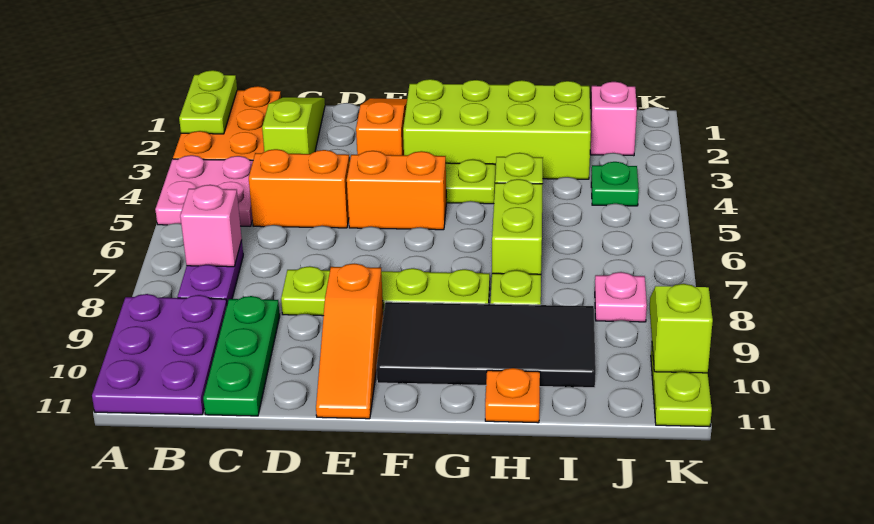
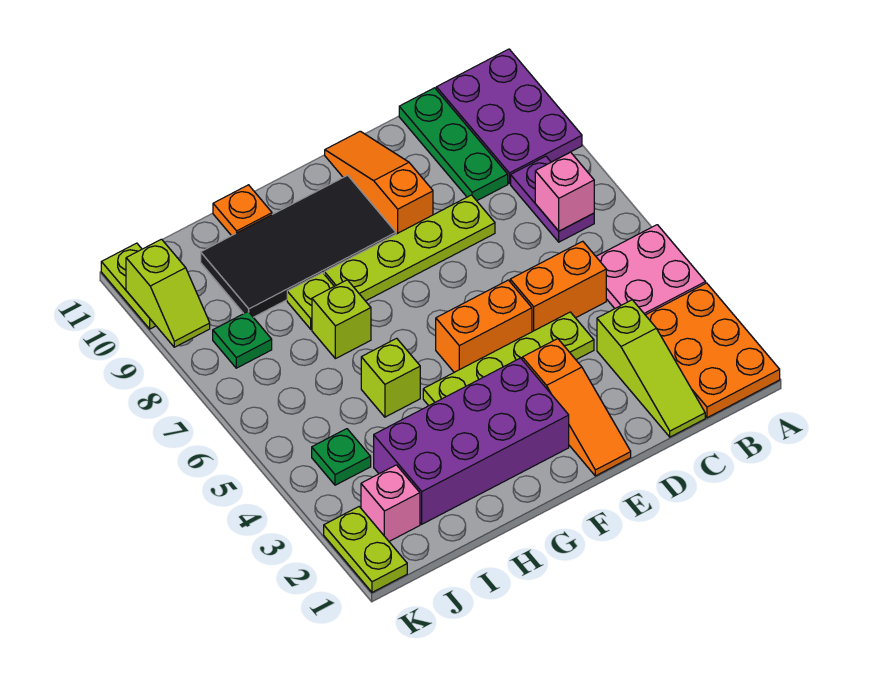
lime 1x2 plate [179,70,237,134] -> lime 1x2 plate moved to [324,507,407,592]
lime 2x4 brick [403,79,591,179] -> purple 2x4 brick [374,358,569,524]
lime 1x2 brick [492,179,543,274] -> lime 1x1 brick [312,280,371,359]
pink 1x1 plate [595,272,647,322] -> green 1x1 plate [213,312,272,368]

